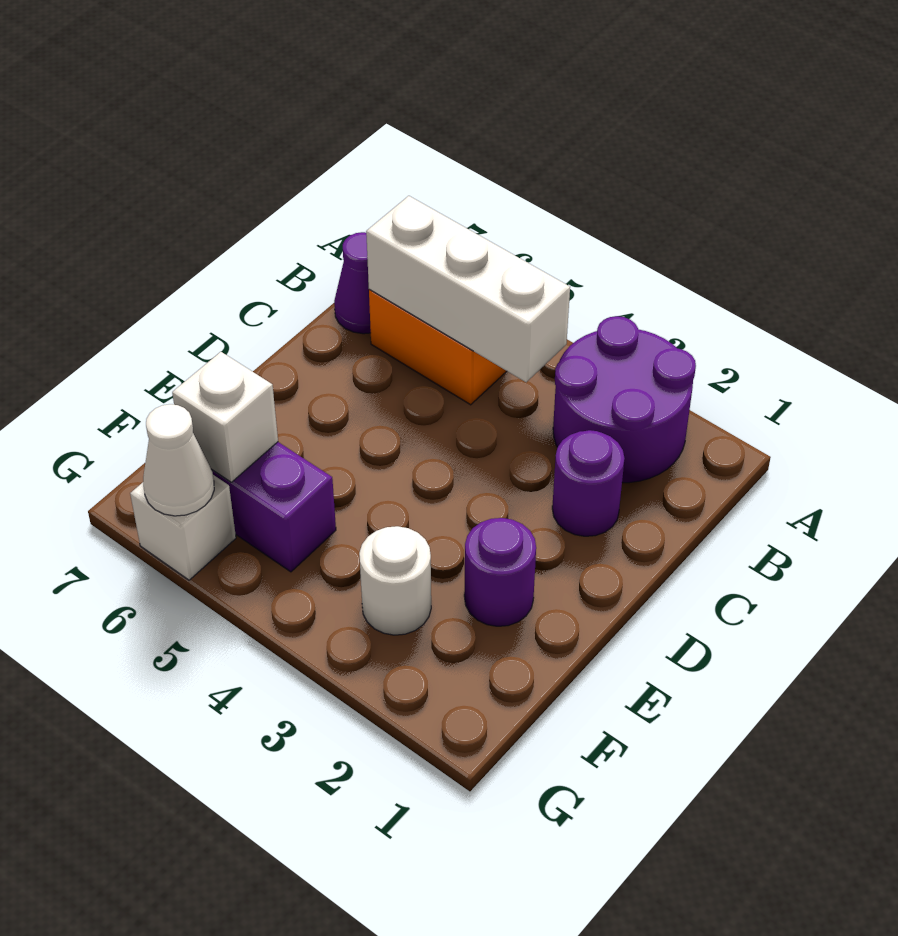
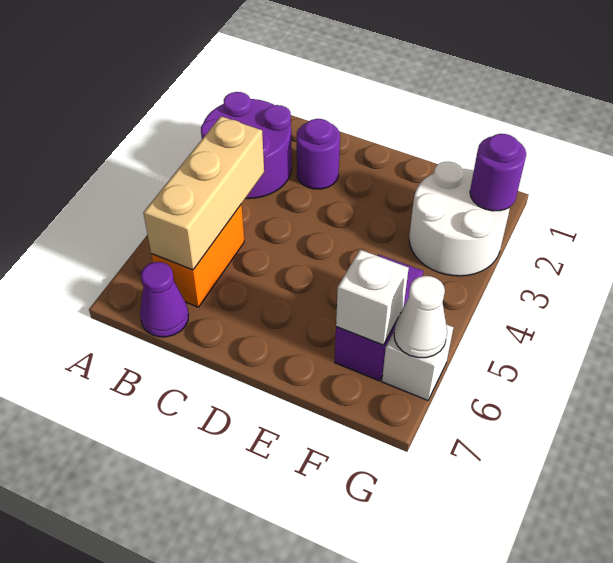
white 1x3 brick [366,196,570,382] -> tan 1x3 brick [143,116,264,270]
purple 1x1 round brick [464,518,536,626] -> purple 1x1 round brick moved to [470,134,526,211]
white 1x1 round brick [359,526,431,635] -> white 2x2 round brick [409,162,510,276]

